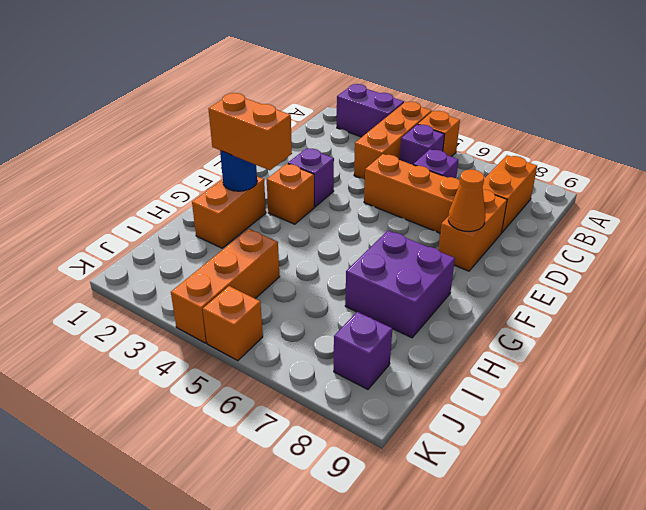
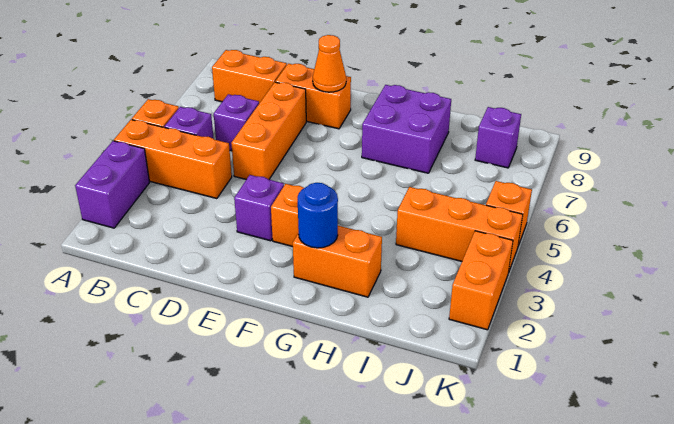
orange 1x2 brick [208,93,292,170] -> orange 1x2 brick moved to [449,231,513,330]

